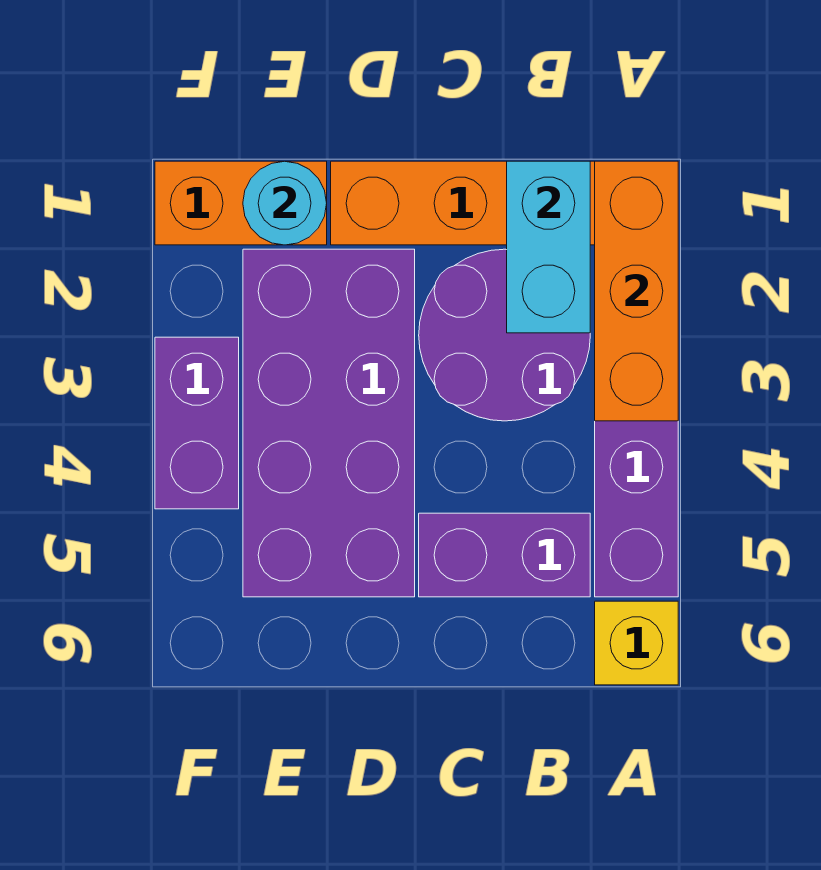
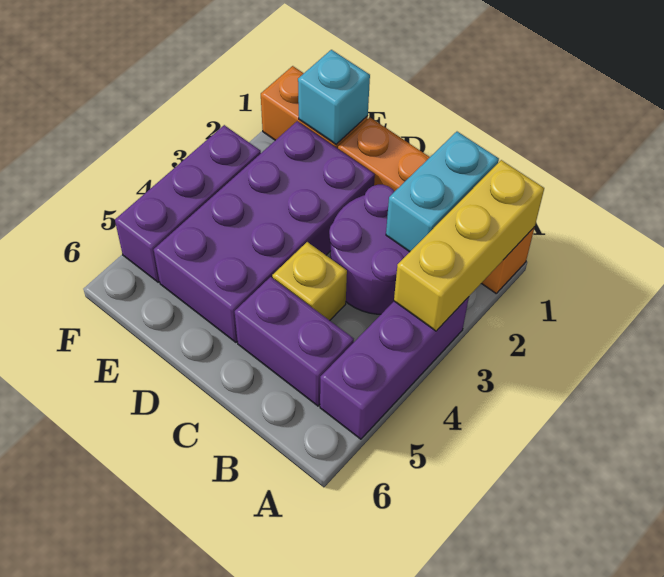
orange 1x3 brick [595,161,678,421] -> yellow 1x3 brick [394,160,544,331]
yellow 1x1 brick [595,601,678,685] -> yellow 1x1 brick moved to [272,242,347,320]
cyan 1x1 round brick [243,161,327,245] -> cyan 1x1 brick [298,50,370,144]
purple 1x2 brick [155,337,239,509] -> purple 1x3 brick [115,125,261,282]

